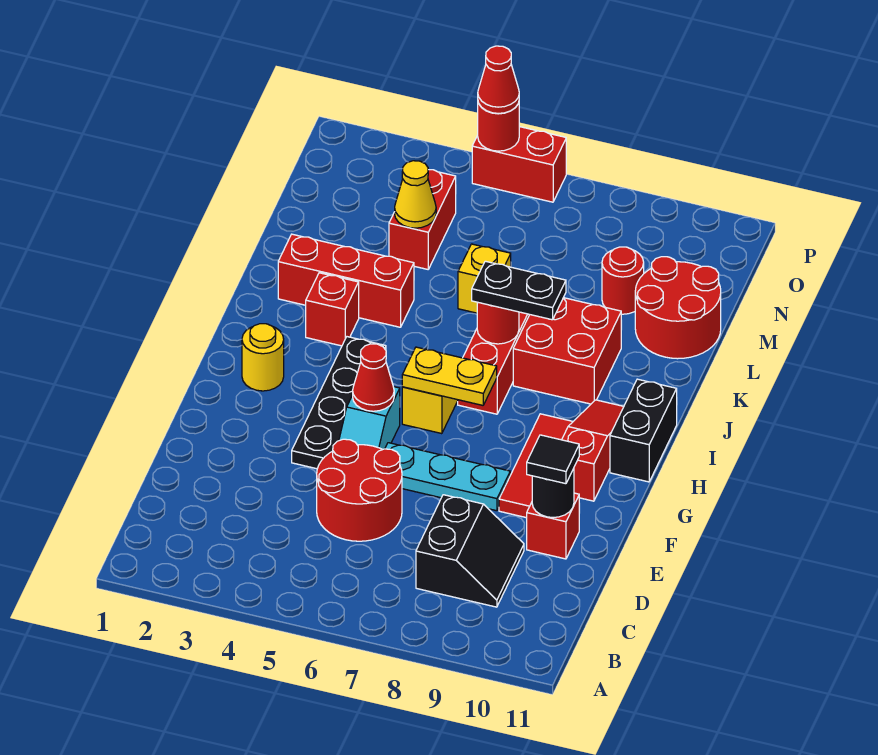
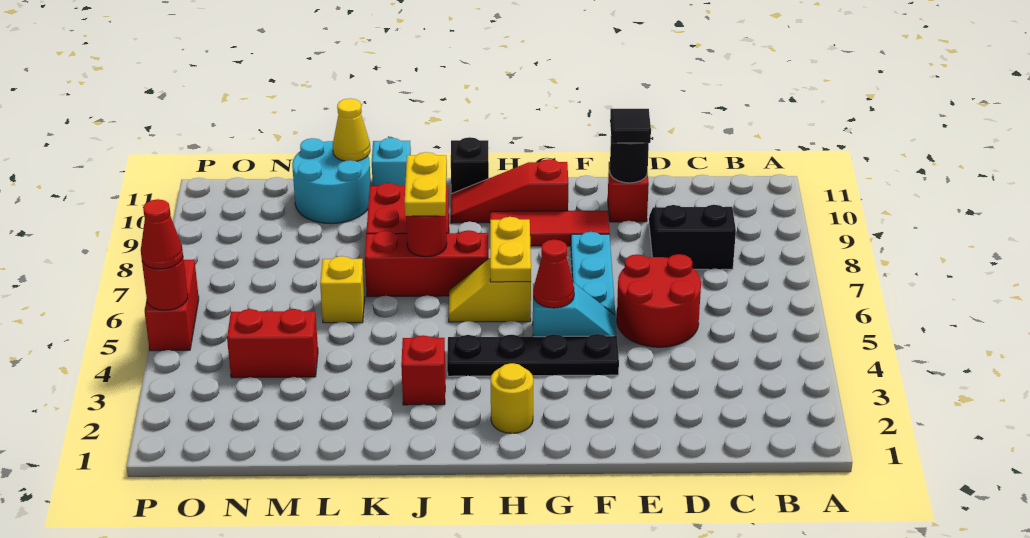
black 1x2 brick [610,379,677,482] -> black 1x1 brick [451,137,489,194]
black 1x2 plate [472,261,566,320] -> yellow 1x2 plate [405,152,447,216]
red 1x3 brick [278,234,414,327] -> none
none -> cyan 1x1 brick [372,138,411,186]
red 2x2 round brick [635,257,721,359] -> cyan 2x2 round brick [292,138,371,224]
yellow 1x1 cone [395,161,436,228] -> yellow 1x1 cone moved to [333,98,370,161]
red 1x1 round brick [602,247,644,314] -> none

